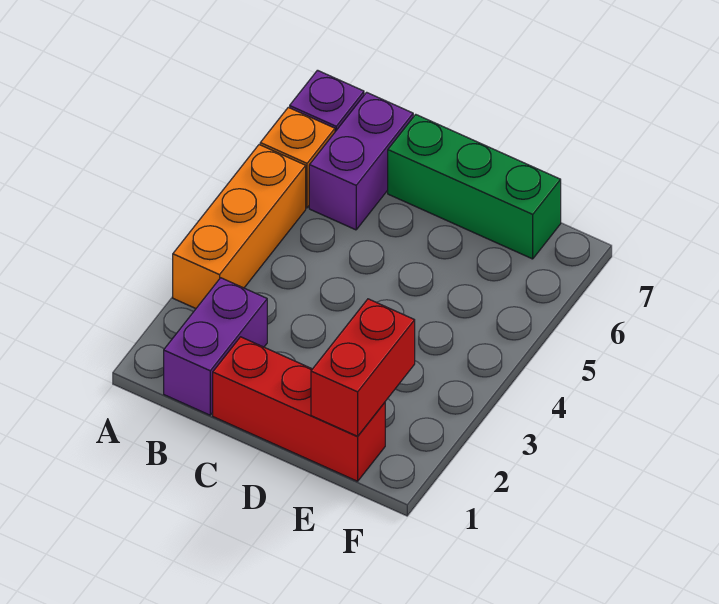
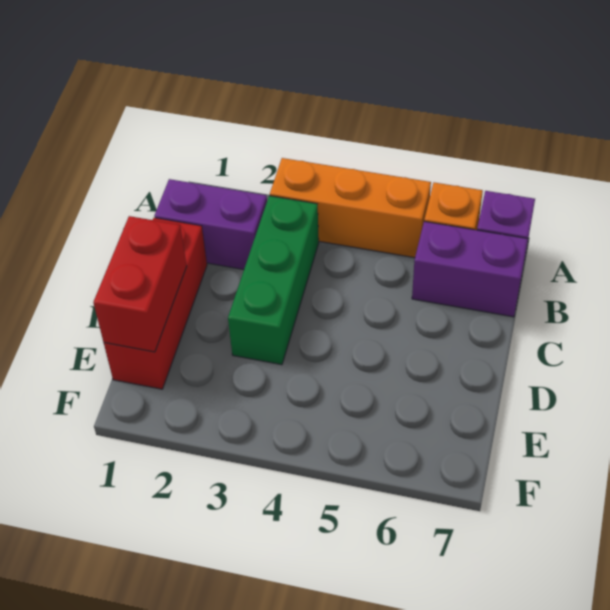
green 1x3 brick [388,114,561,259] -> green 1x3 brick moved to [228,196,319,365]
red 1x2 brick [311,299,415,436] -> red 1x2 brick turned to [93,216,187,352]

